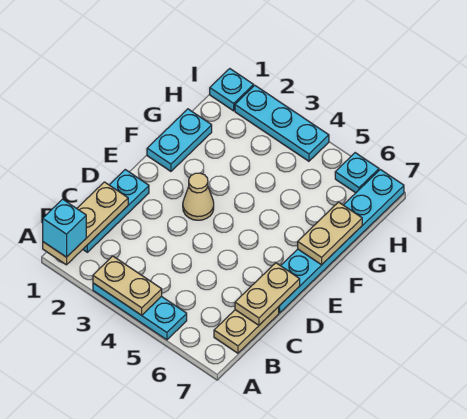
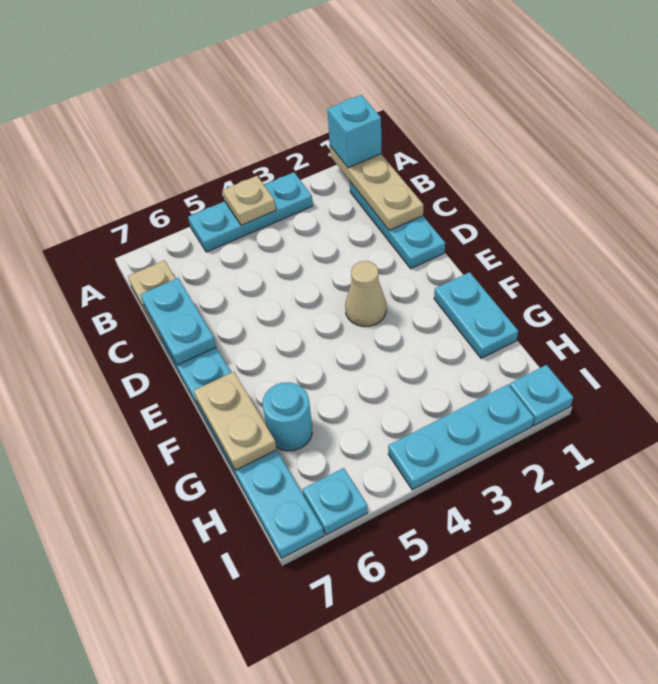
tan 1x2 plate [93,256,162,315] -> tan 1x1 plate [223,176,276,225]
tan 1x2 plate [235,263,300,325] -> cyan 1x2 plate [140,278,216,365]
none -> cyan 1x1 round brick [263,382,312,451]

